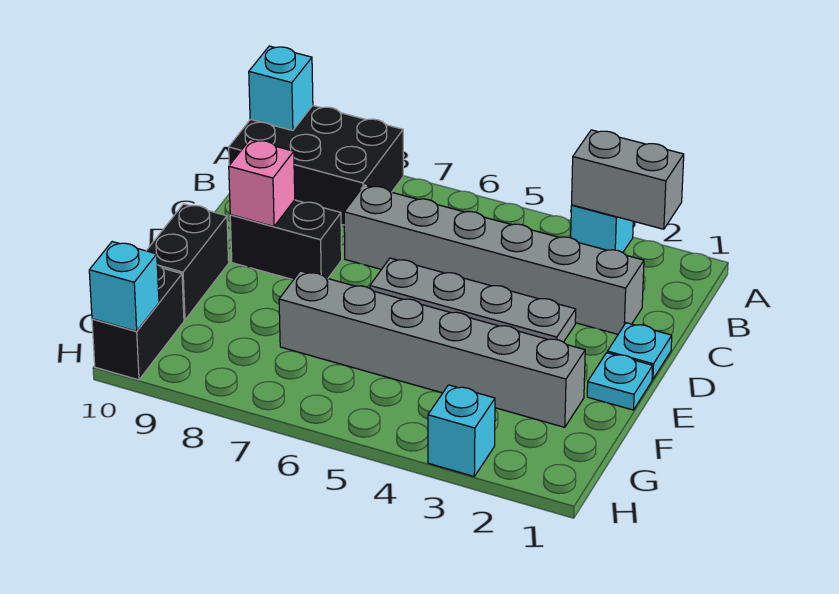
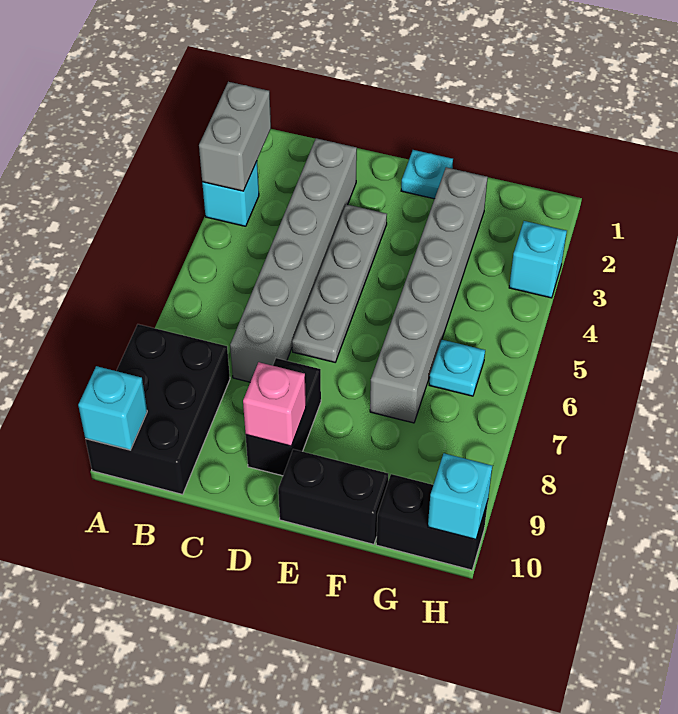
cyan 1x1 plate [607,323,672,379] -> cyan 1x1 plate moved to [429,340,485,396]

